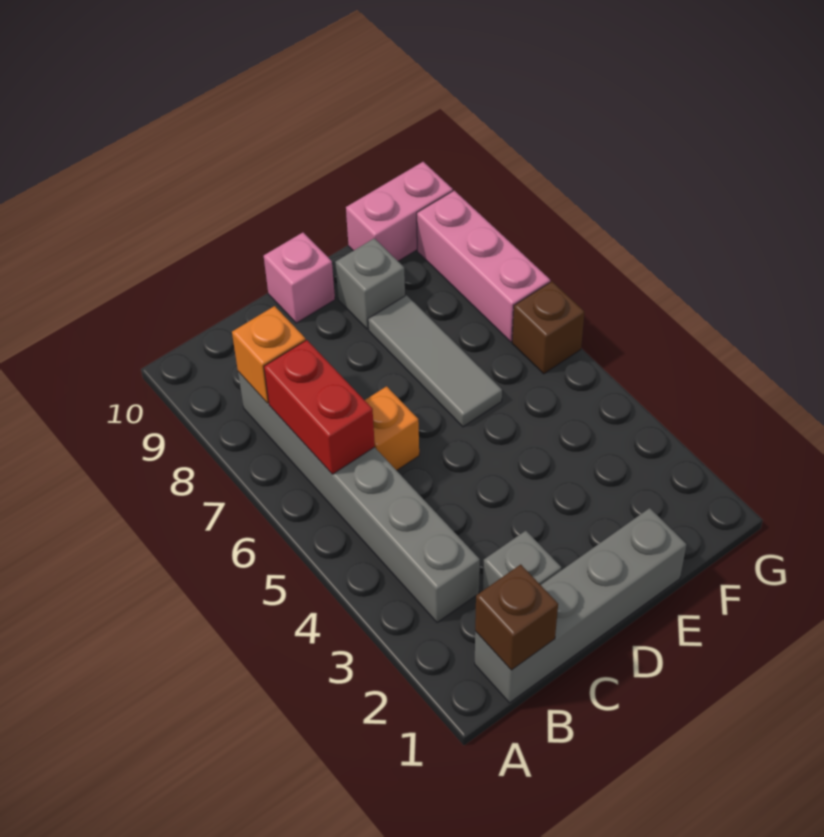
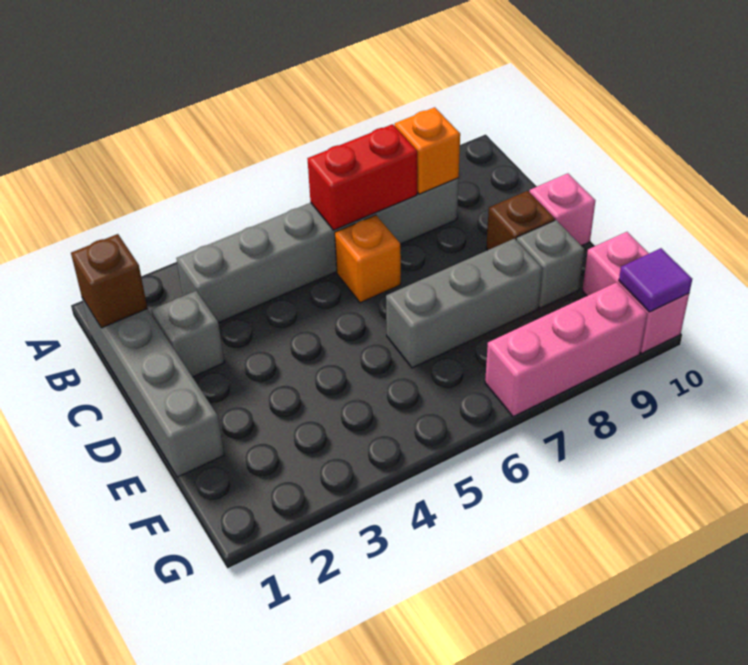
grey 1x3 tile [368,295,502,427] -> grey 1x3 brick [386,239,542,368]
brown 1x1 brick [512,281,584,374] -> brown 1x1 brick moved to [486,191,555,250]
none -> purple 1x1 tile [619,248,692,312]

